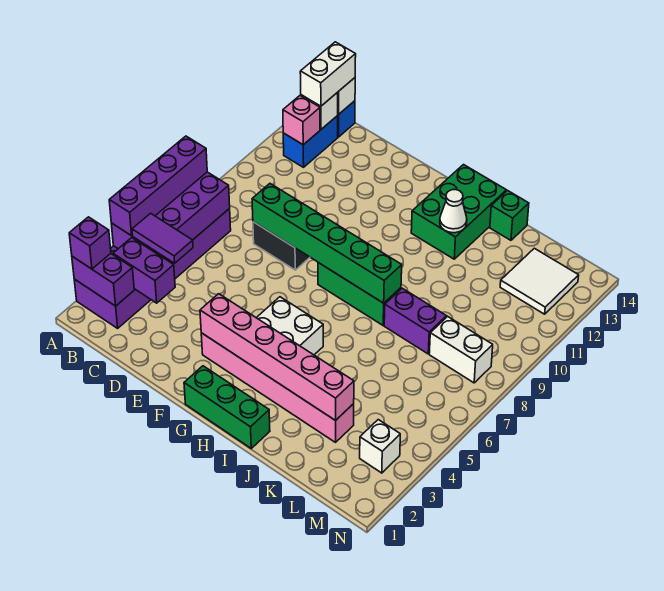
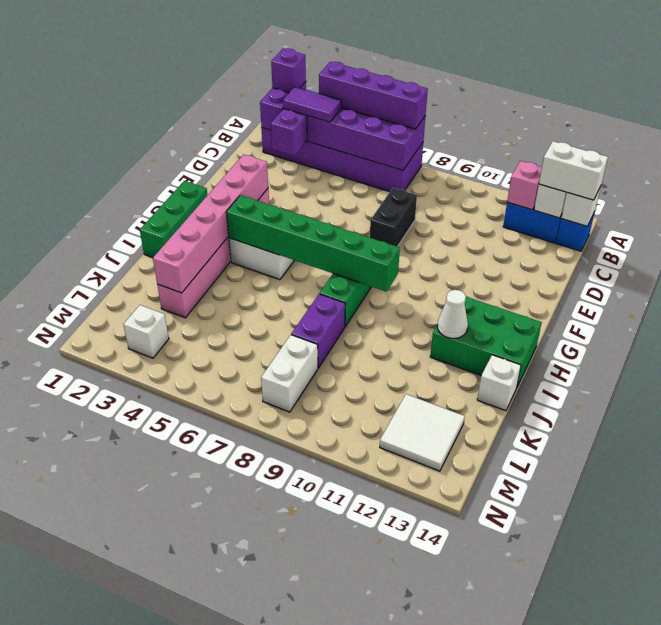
purple 1x2 tile [132,213,193,263] -> purple 1x2 tile turned to [283,87,341,122]
green 1x6 brick [252,184,402,303] -> green 1x6 brick turned to [226,195,400,291]
green 1x1 brick [490,191,529,240] -> white 1x1 brick [477,355,521,411]

